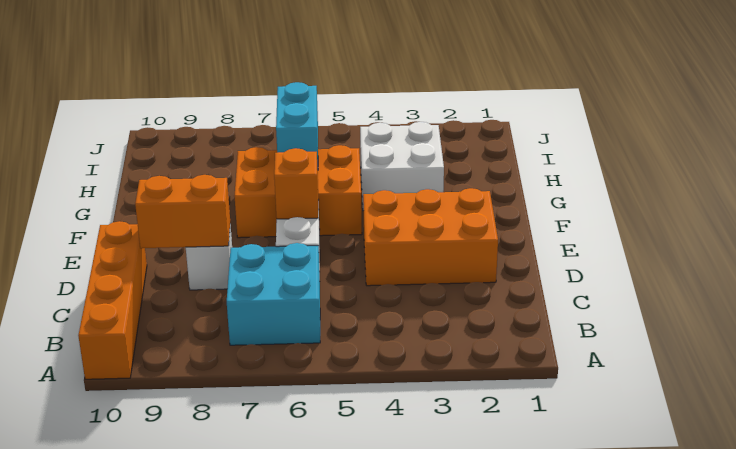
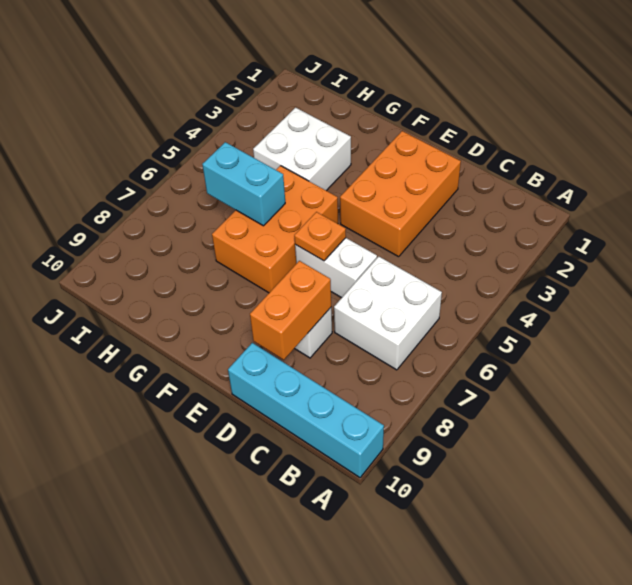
orange 1x4 brick [78,221,147,379] -> cyan 1x4 brick [228,343,384,478]
cyan 2x2 brick [227,243,320,345] -> white 2x2 brick [334,256,442,370]
orange 1x1 brick [274,148,318,219] -> orange 1x1 plate [294,212,346,261]

